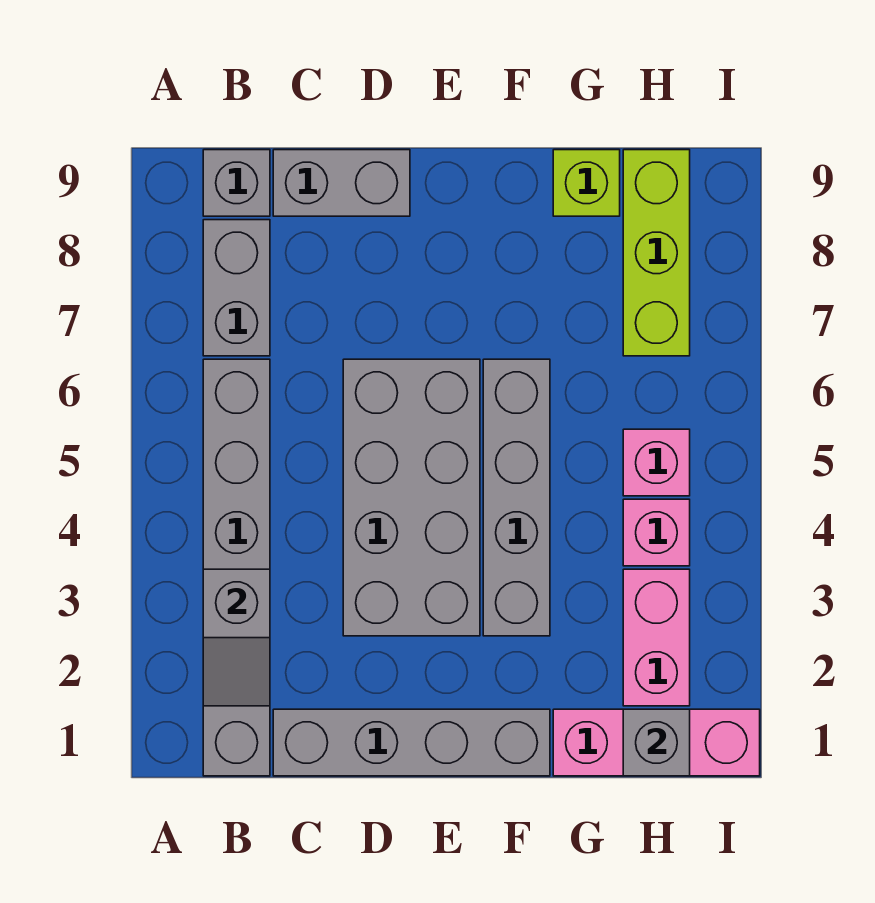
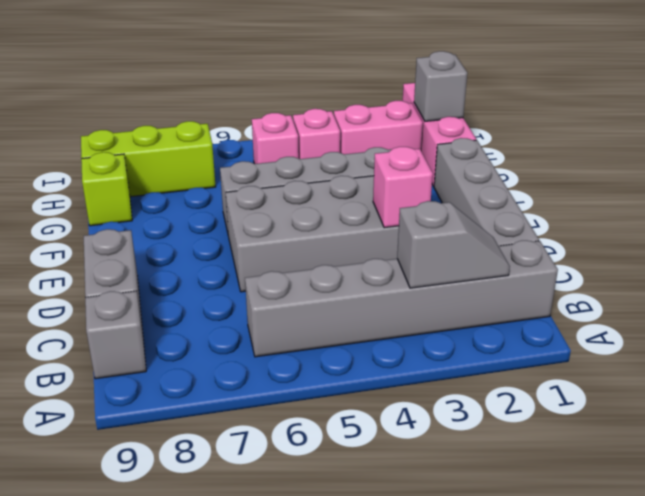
grey 1x2 brick [203,220,270,356] -> none
none -> pink 1x1 brick [373,147,433,228]

